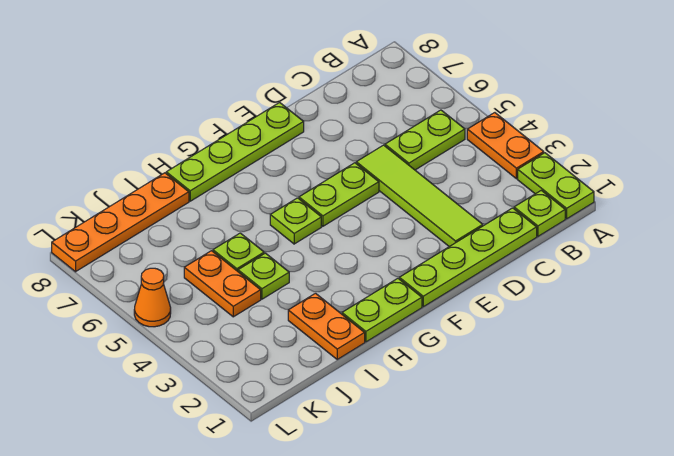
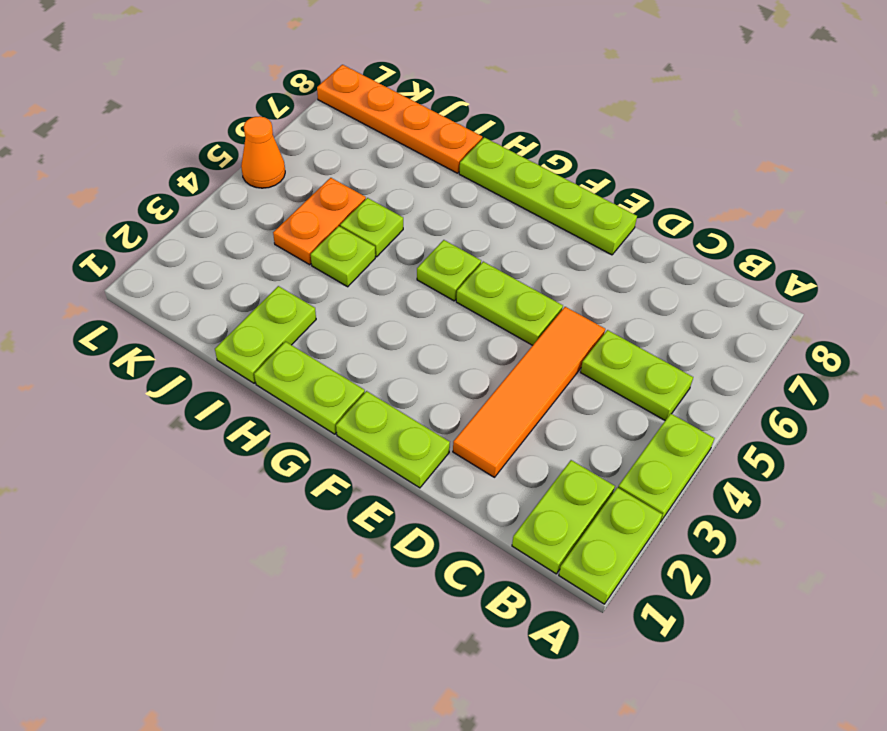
orange 1x2 plate [467,113,544,179] -> lime 1x2 plate [618,414,714,522]
lime 1x1 plate [514,190,565,236] -> lime 1x2 plate [512,460,615,574]
lime 1x4 plate [399,208,537,307] -> lime 1x2 plate [336,391,450,488]
lime 1x4 tile [356,145,483,247] -> orange 1x4 tile [453,307,605,477]
orange 1x2 plate [288,293,365,359] -> lime 1x2 plate [215,286,316,383]

